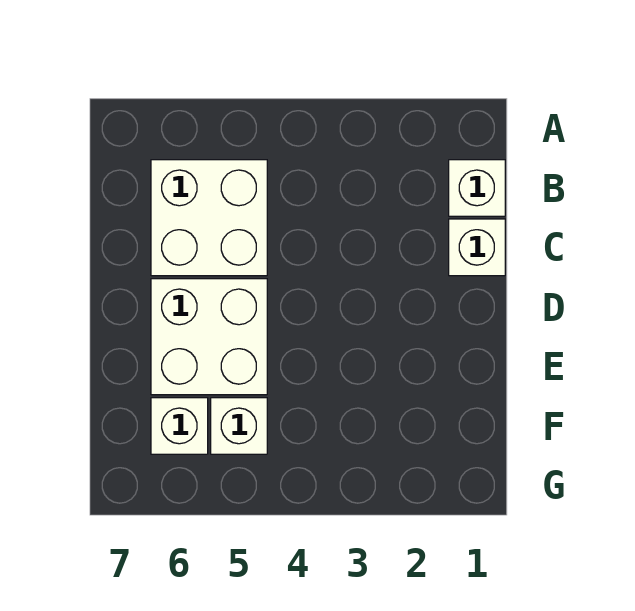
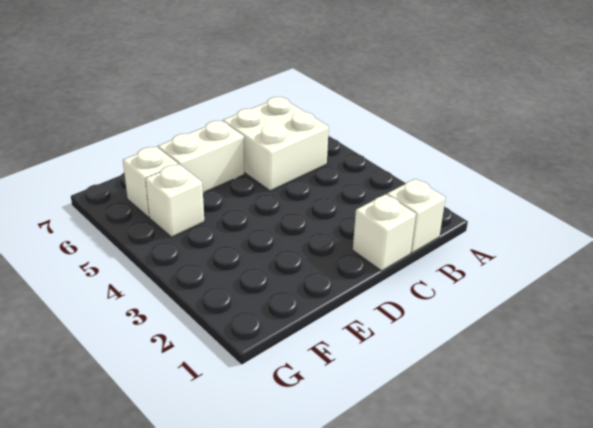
white 2x2 brick [151,279,267,395] -> white 1x2 brick [158,121,244,193]

